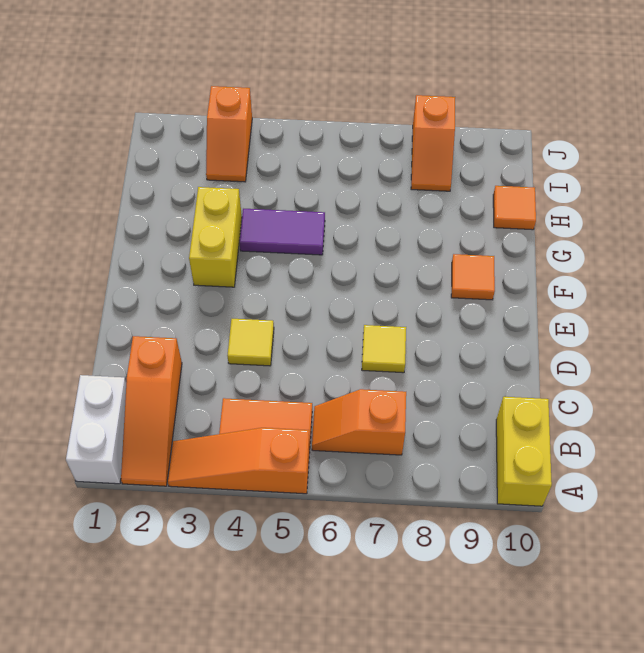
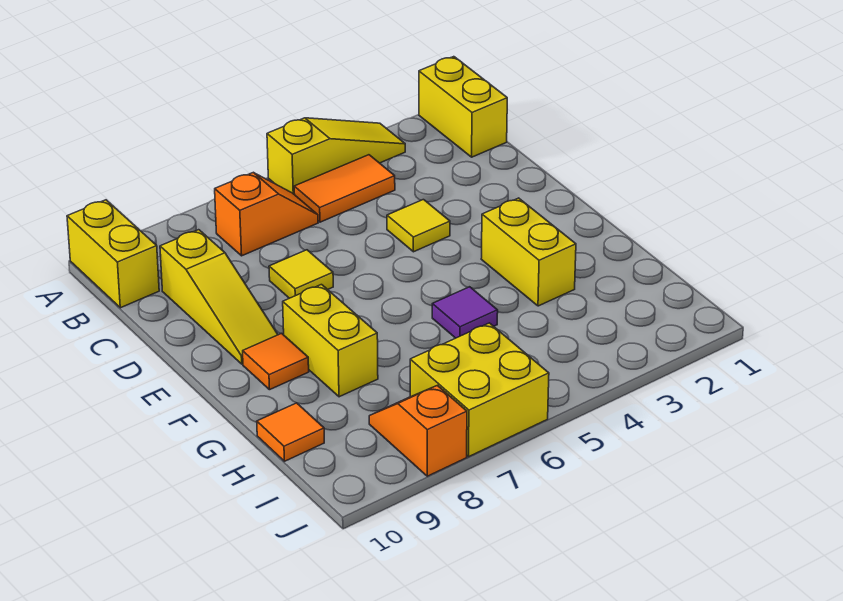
white 1x2 brick [66,375,126,484] -> yellow 1x2 brick [419,57,507,157]
orange 1x3 slope [121,336,182,486] -> none
orange 1x3 slope [168,428,310,494] -> yellow 1x3 slope [267,118,405,195]
none -> yellow 1x3 slope [160,230,278,364]
none -> yellow 1x2 brick [283,285,378,397]
purple 1x2 tile [239,209,325,255] -> purple 1x1 tile [432,287,498,338]
orange 1x2 slope [206,86,252,182] -> none
none -> yellow 2x2 brick [410,323,549,457]

